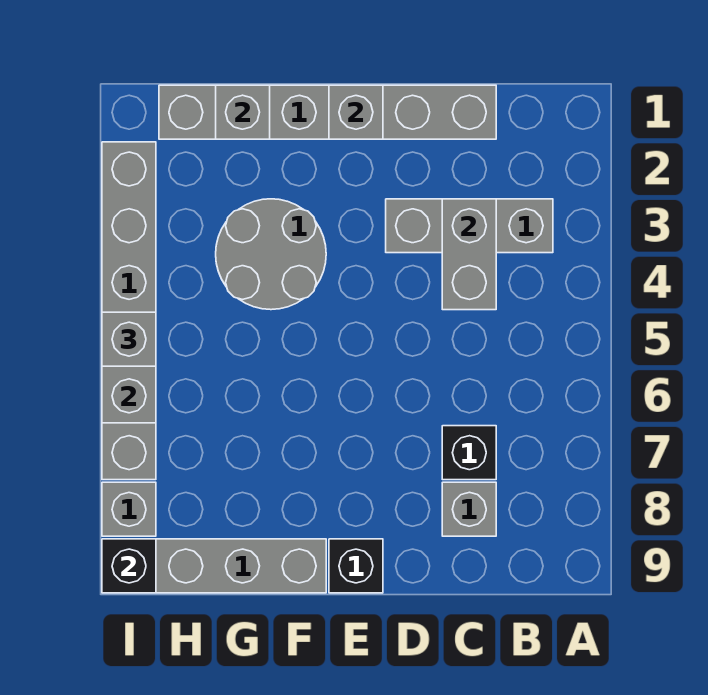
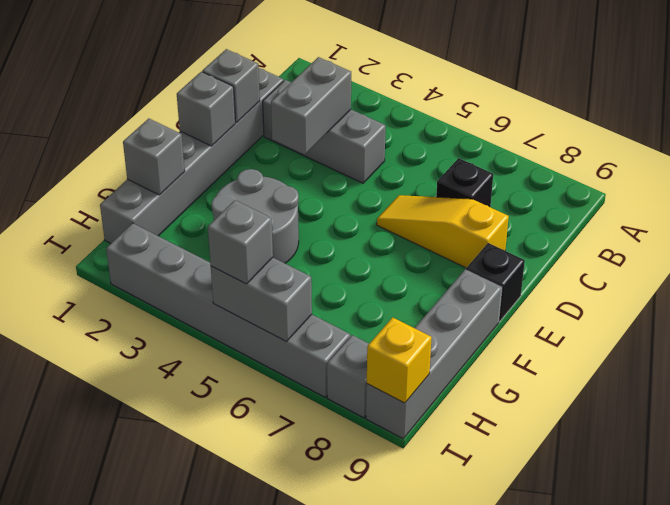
grey 1x3 brick [386,199,553,253] -> grey 1x3 brick turned to [263,80,386,183]
grey 1x2 brick [442,199,496,310] -> grey 1x2 brick turned to [271,57,351,155]
grey 1x1 brick [442,482,496,536] -> grey 1x1 brick moved to [202,49,260,123]
none -> yellow 1x3 slope [377,195,509,268]
black 1x1 brick [102,539,156,593] -> yellow 1x1 brick [367,318,432,403]

